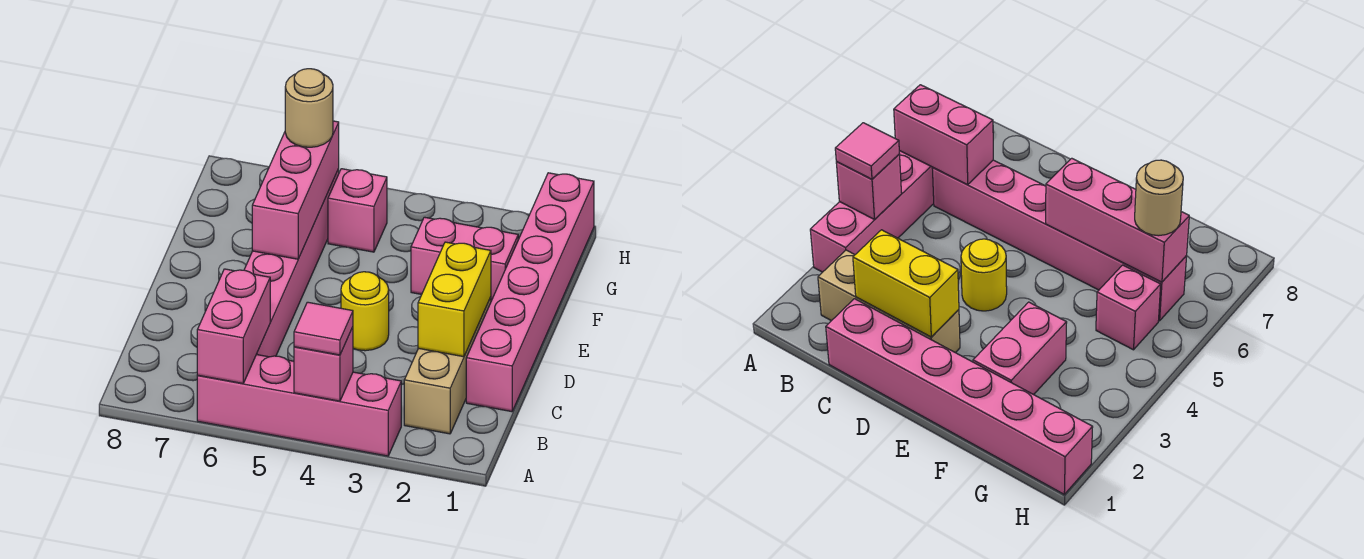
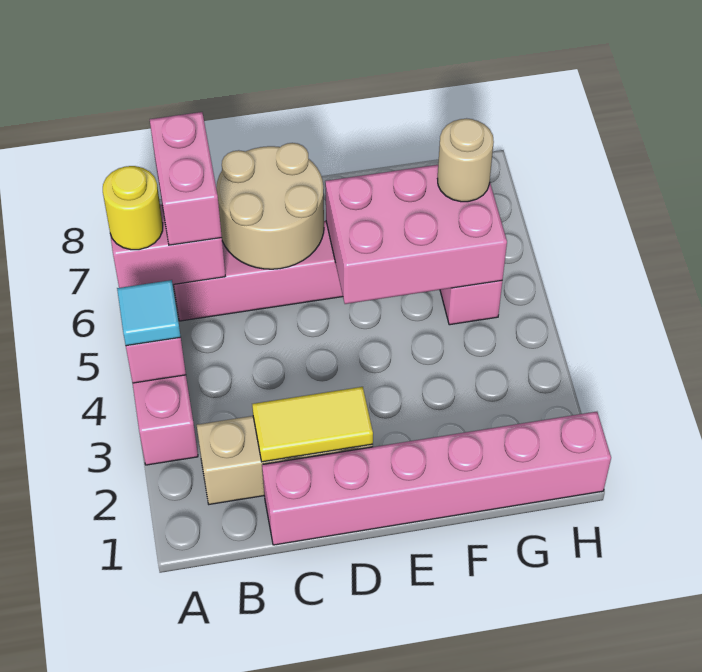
pink 1x1 tile [294,302,353,355] -> cyan 1x1 tile [117,280,181,346]
yellow 1x2 brick [418,242,491,357] -> yellow 1x2 tile [252,387,373,462]
none -> tan 2x2 round brick [216,143,324,269]
yellow 1x1 round brick [341,272,389,351] -> yellow 1x1 round brick moved to [103,166,163,250]
pink 1x3 brick [252,121,339,259] -> pink 2x3 brick [325,165,507,304]
pink 1x2 brick [411,217,518,301] -> pink 1x2 brick moved to [150,112,222,245]

